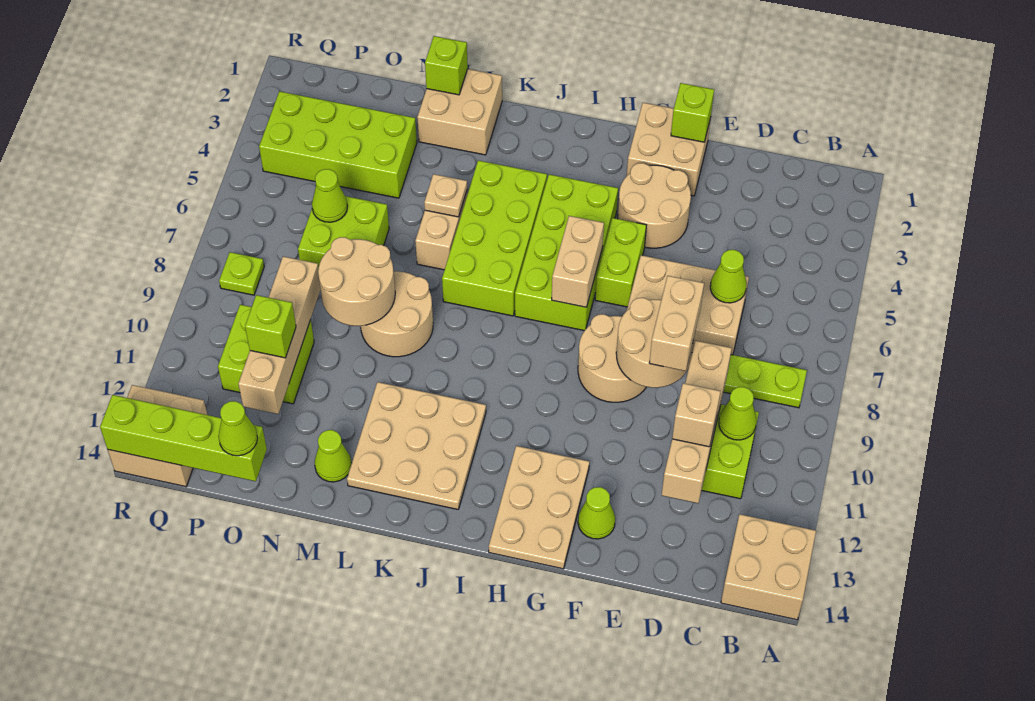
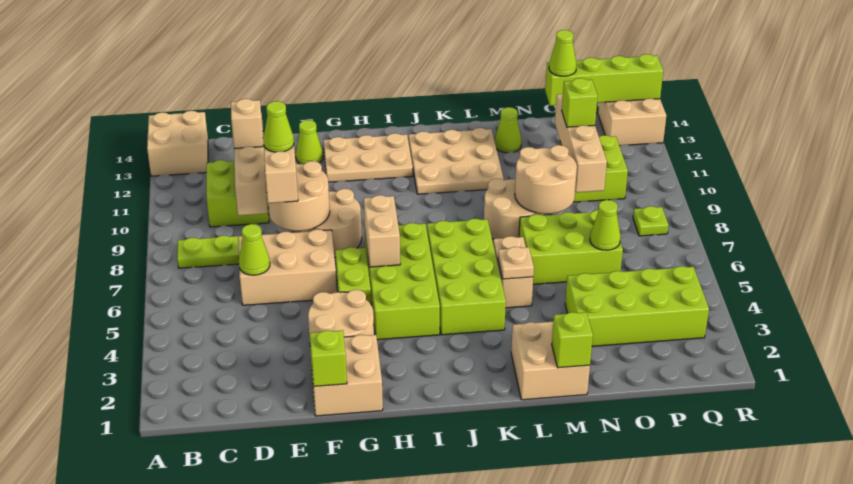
lime 1x1 cone [719,387,756,440] -> lime 1x1 cone moved to [263,101,294,152]
tan 2x3 plate [489,446,589,569] -> tan 2x3 plate turned to [323,133,413,182]
lime 2x2 brick [298,196,389,268] -> lime 2x3 brick [519,210,623,284]

